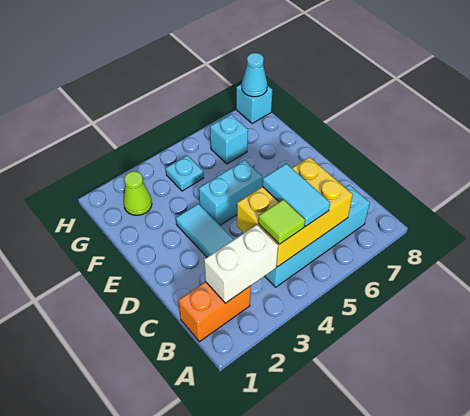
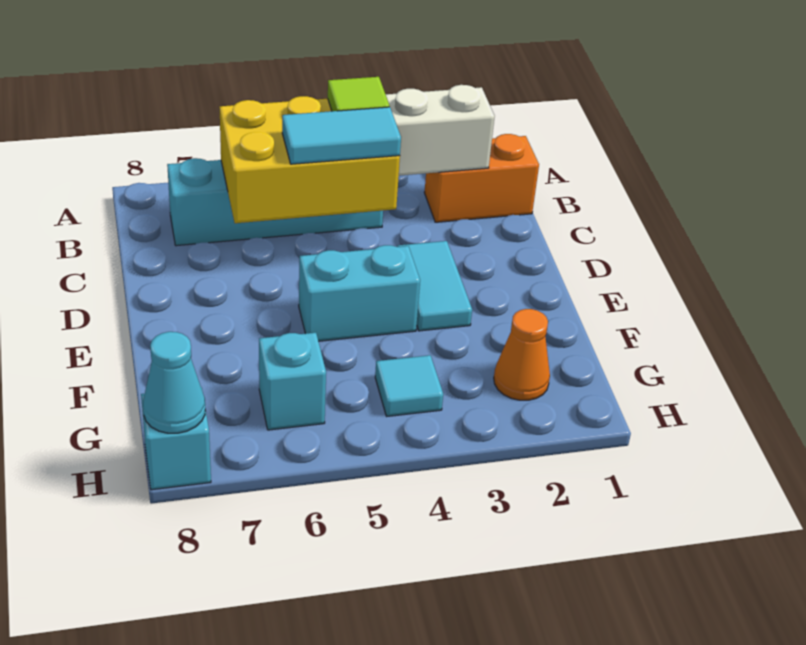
cyan 1x2 tile [262,164,330,227] -> cyan 1x2 tile turned to [282,107,401,164]
lime 1x1 cone [123,171,152,215] -> orange 1x1 cone [494,309,550,400]
cyan 1x1 plate [165,155,204,191] -> cyan 1x1 tile [375,355,443,416]

